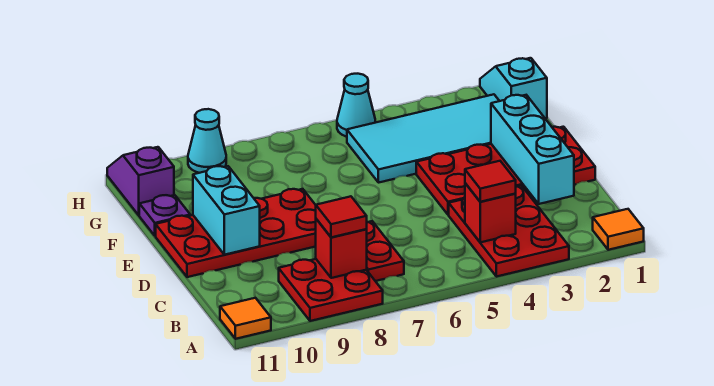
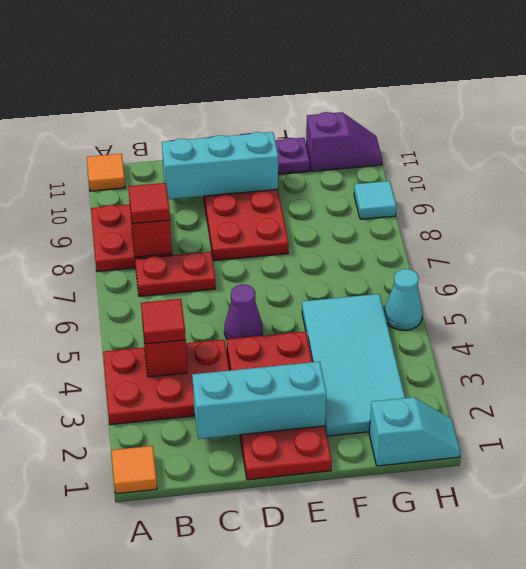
none -> purple 1x1 cone [224,284,263,339]
cyan 1x2 brick [193,166,260,255] -> cyan 1x3 brick [162,132,278,199]
cyan 1x1 cone [188,109,226,173] -> cyan 1x1 tile [354,181,396,219]

